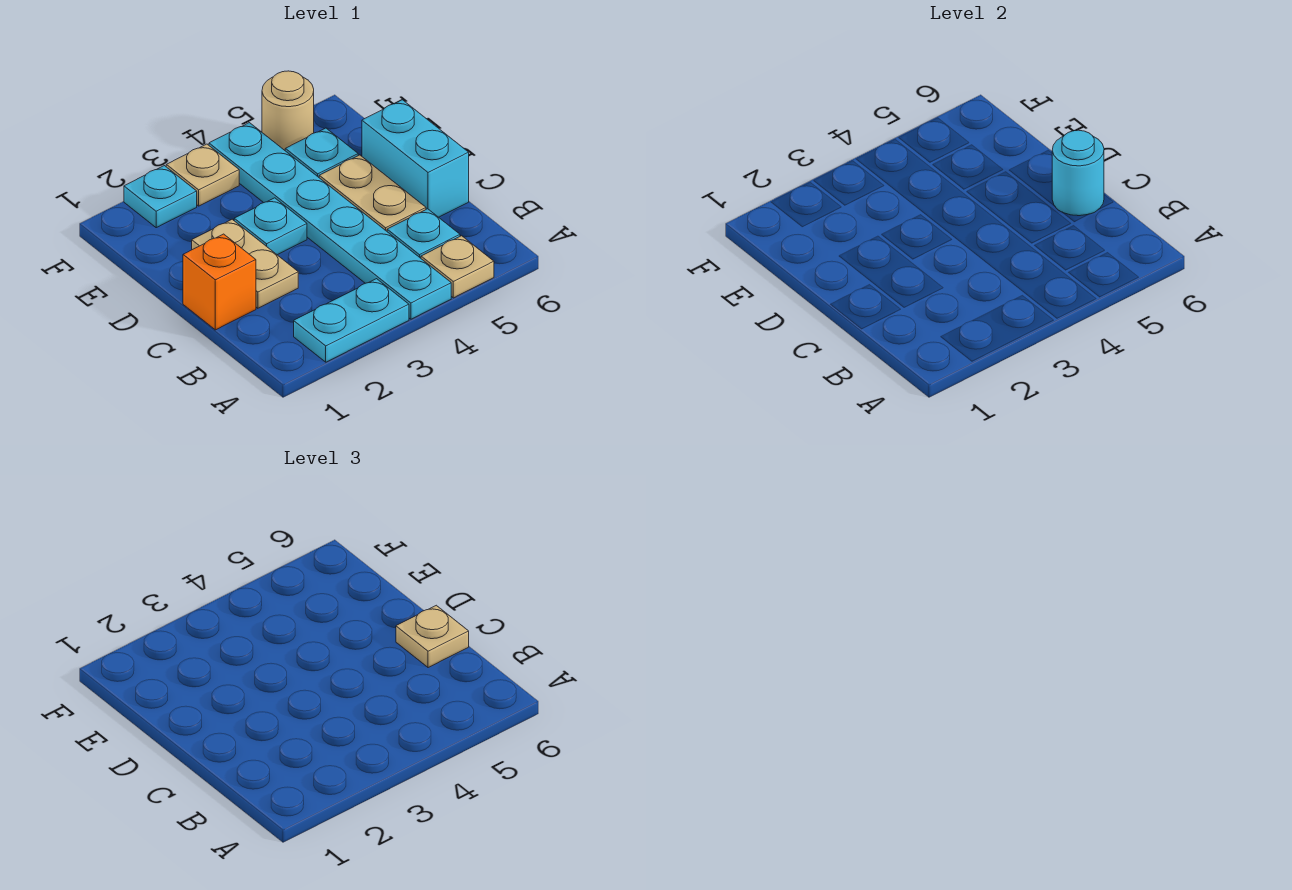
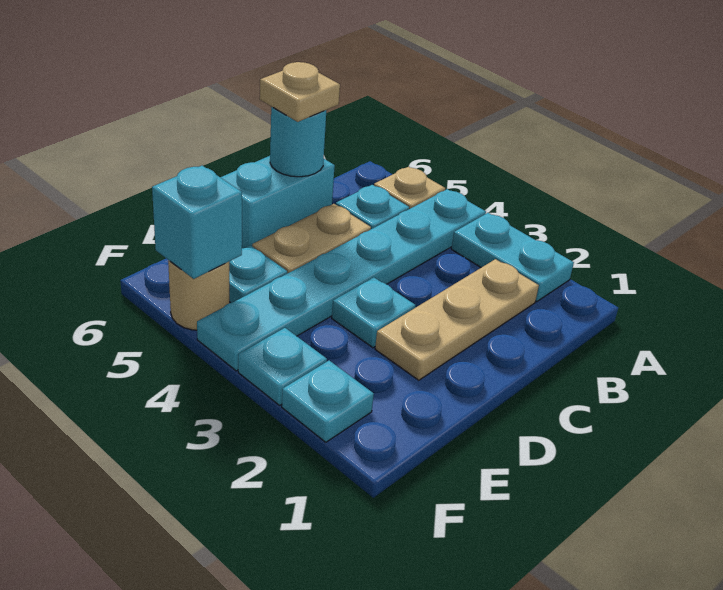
orange 1x1 brick [183,234,256,330] -> none
tan 1x2 plate [192,219,298,308] -> tan 1x3 plate [375,259,539,380]
tan 1x1 plate [166,144,239,206] -> cyan 1x1 plate [238,328,327,405]
none -> cyan 1x1 brick [152,166,242,279]

